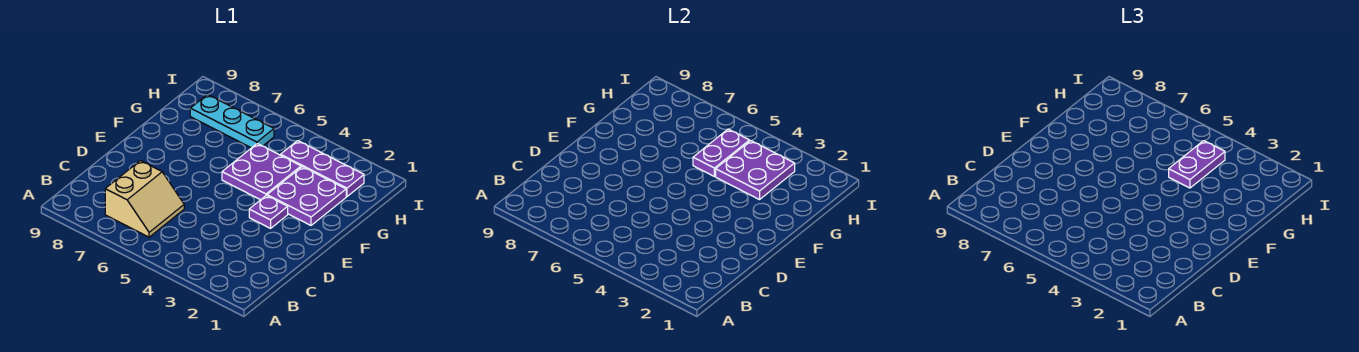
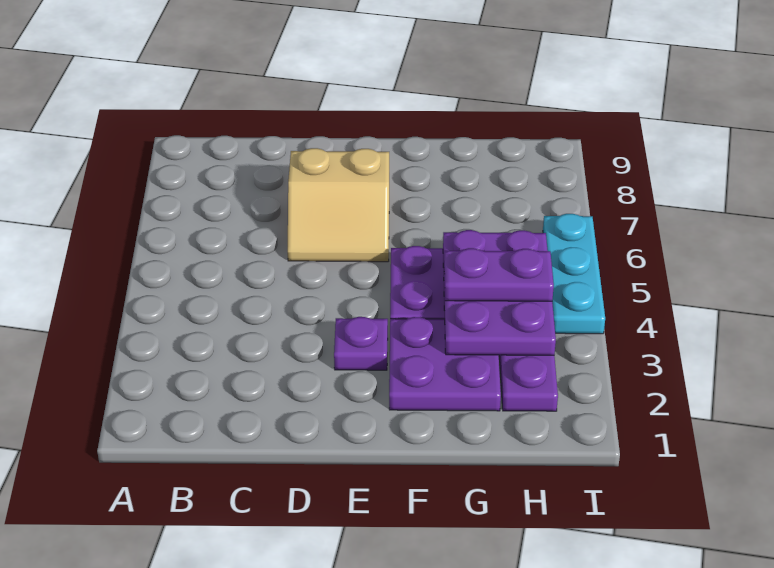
tan 2x2 slope [105,161,184,237] -> tan 2x2 slope moved to [288,148,389,262]
cyan 1x3 plate [190,95,274,148] -> cyan 1x3 plate moved to [543,214,605,334]

